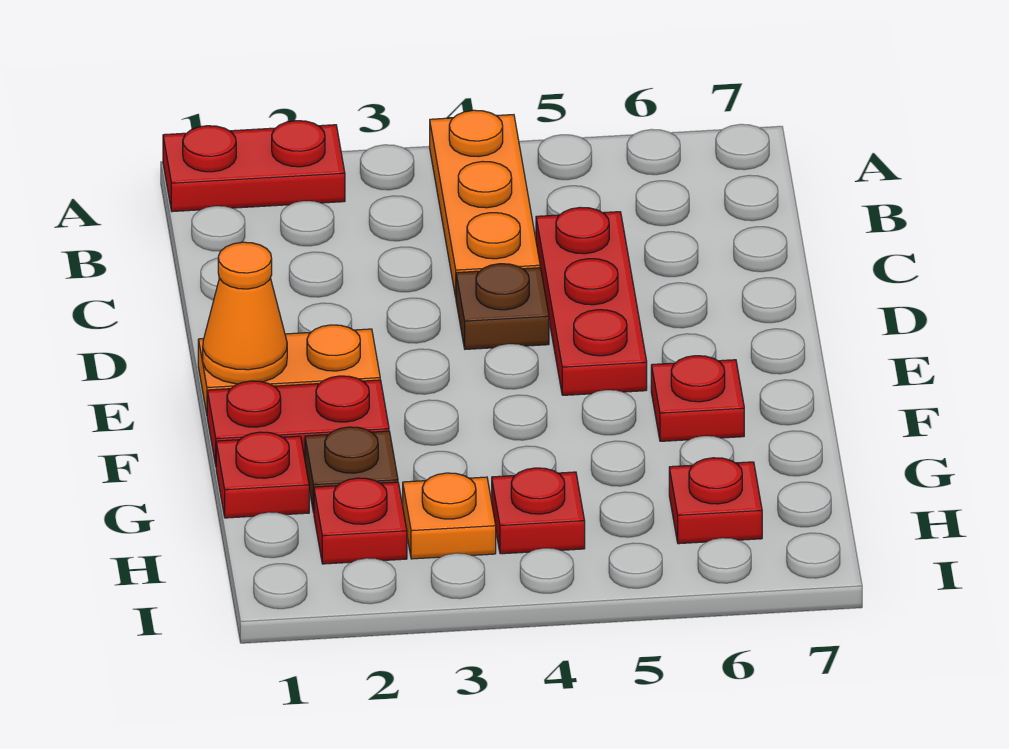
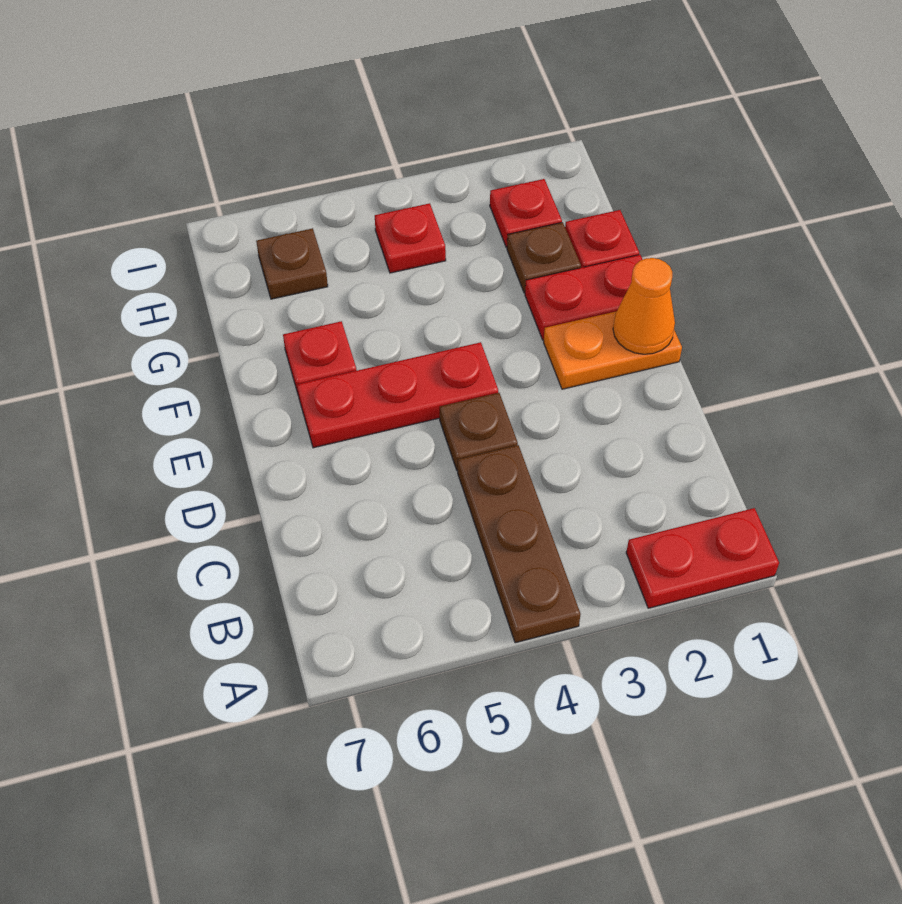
orange 1x3 plate [430,110,540,297] -> brown 1x3 plate [458,445,581,643]
red 1x3 plate [536,207,647,395] -> red 1x3 plate turned to [297,342,498,448]
orange 1x1 plate [403,473,496,559] -> none
red 1x1 plate [669,458,762,544] -> brown 1x1 plate [256,228,328,299]

